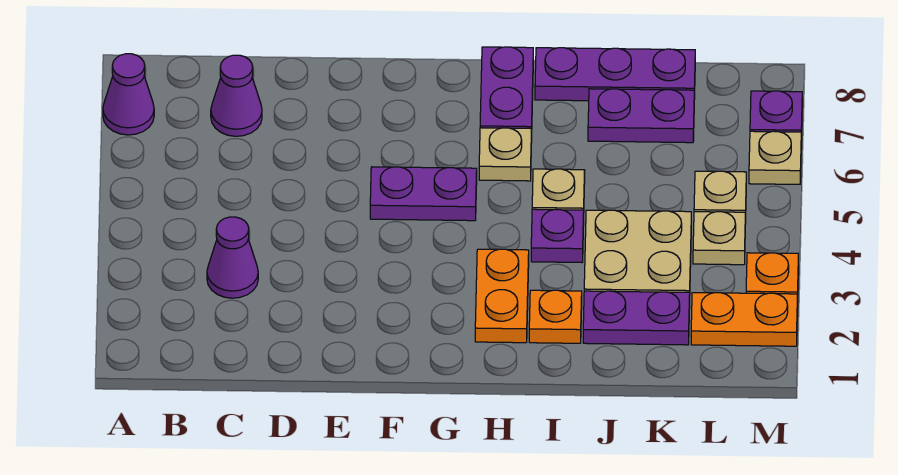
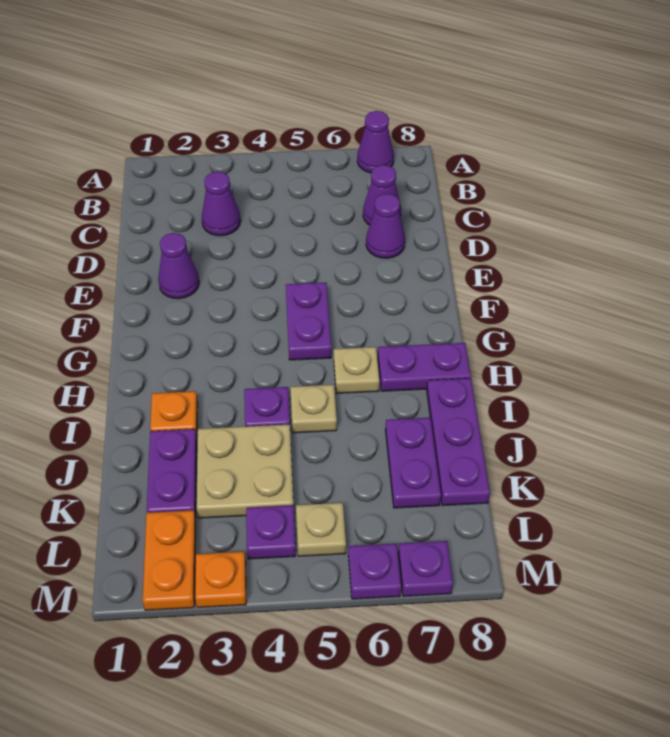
none -> purple 1x1 cone [366,194,405,258]
none -> purple 1x1 cone [158,233,199,299]
orange 1x2 plate [475,249,529,343] -> none
tan 1x1 plate [693,212,745,265] -> purple 1x1 plate [246,505,296,559]
tan 1x1 plate [749,131,801,184] -> purple 1x1 plate [348,544,401,599]

